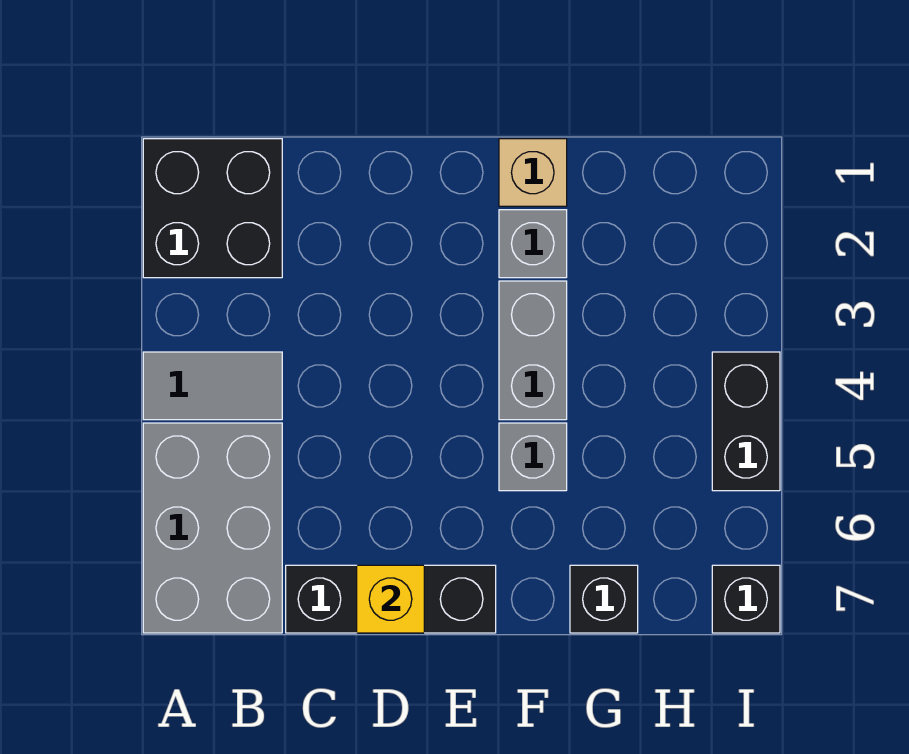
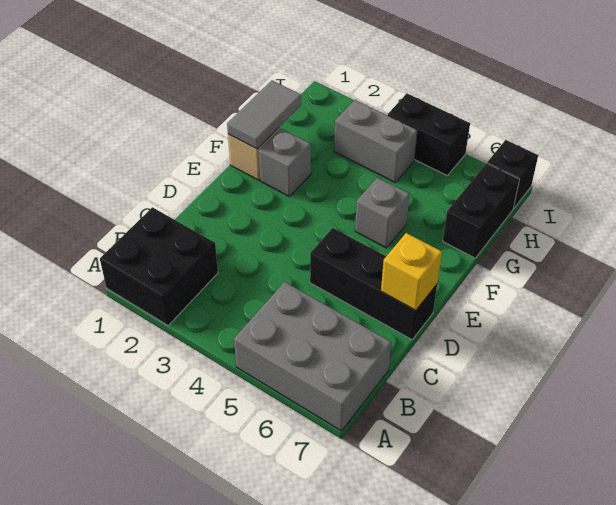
grey 1x2 tile [143,352,282,420] -> grey 1x2 tile moved to [227,80,301,149]
black 1x3 brick [286,565,496,633] -> black 1x3 brick turned to [310,228,437,340]
grey 1x2 brick [499,281,567,420] -> grey 1x2 brick moved to [334,100,418,182]
black 1x1 brick [570,565,638,633] -> black 1x2 brick [443,163,519,258]

